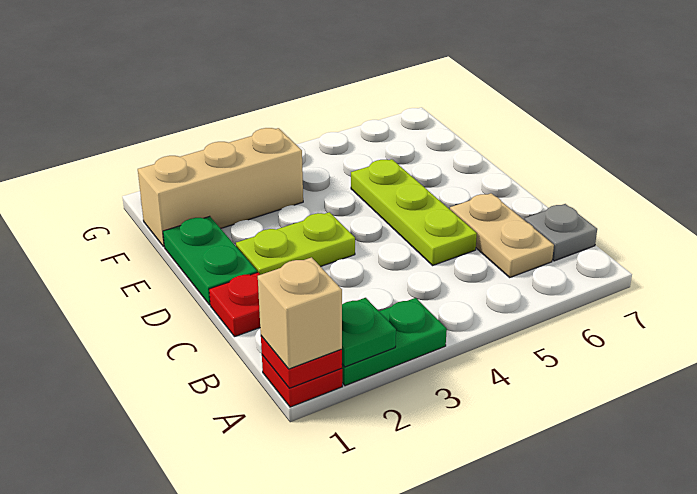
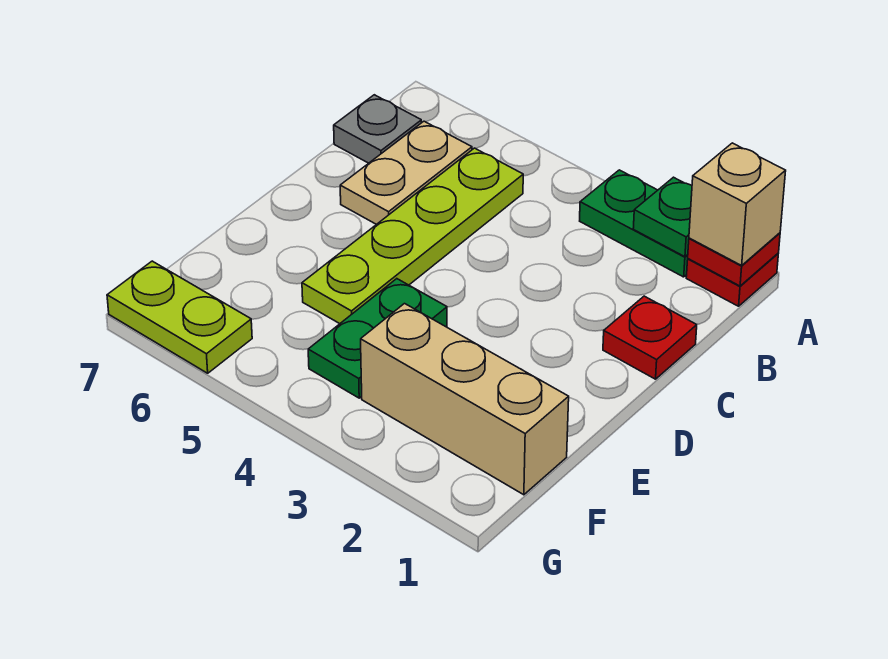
lime 1x3 plate [351,159,477,265] -> lime 1x4 plate [302,148,523,324]
green 1x2 plate [163,216,257,305] -> green 1x2 plate moved to [308,279,447,398]
lime 1x2 plate [236,212,355,275] -> lime 1x2 plate moved to [107,261,252,373]

